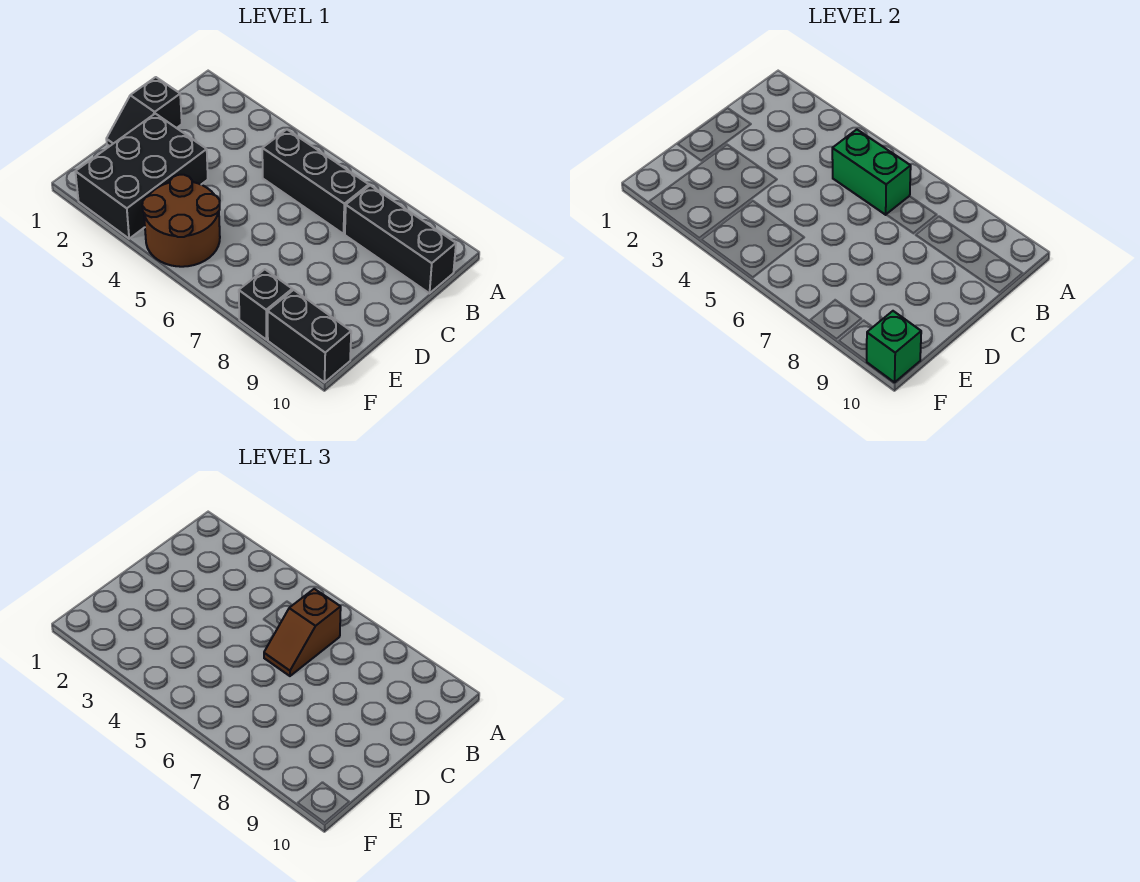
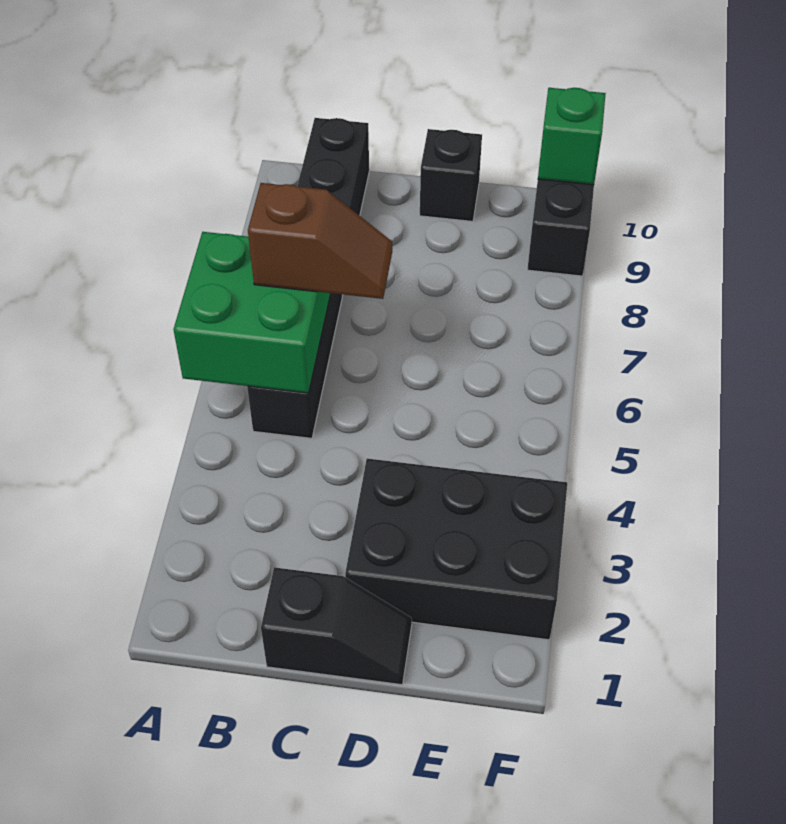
green 1x2 brick [832,130,911,215] -> green 2x2 brick [174,232,330,393]
brown 2x2 round brick [142,175,220,267] -> none
black 1x1 brick [239,269,292,340] -> black 1x1 brick moved to [420,129,482,221]

